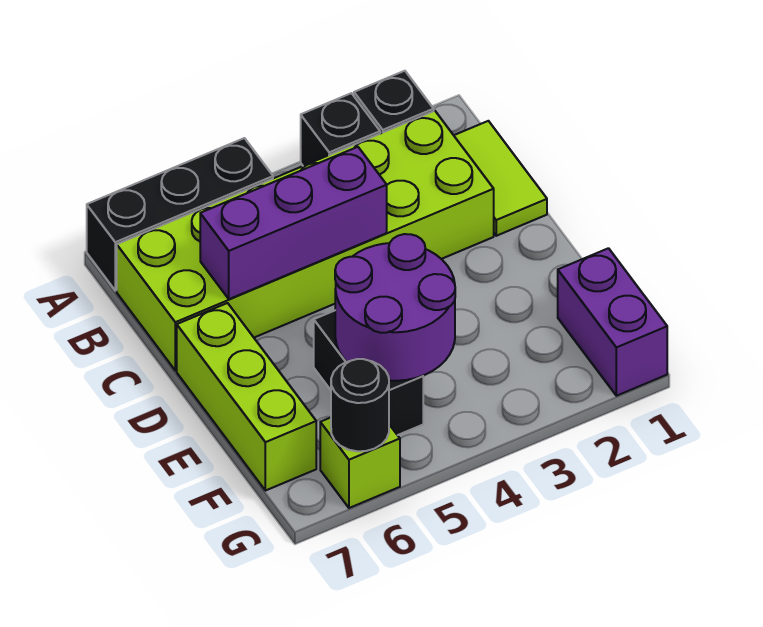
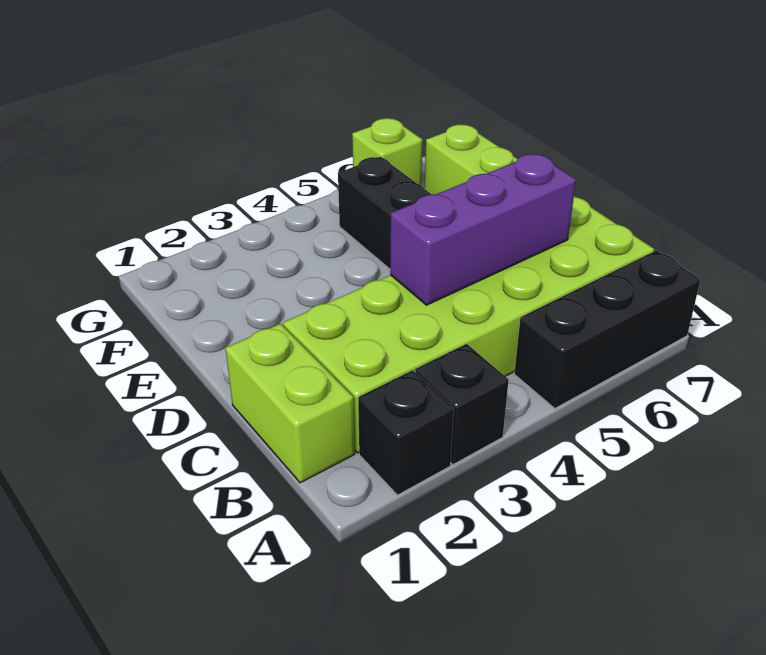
lime 1x2 tile [454,121,547,236] -> lime 1x2 brick [225,324,355,483]
purple 2x2 round brick [335,234,455,381] -> none
purple 1x2 brick [558,248,667,396] -> none
black 1x1 round brick [331,359,389,451] -> none

